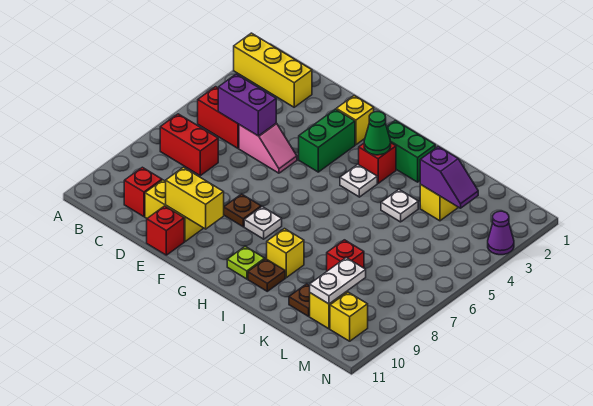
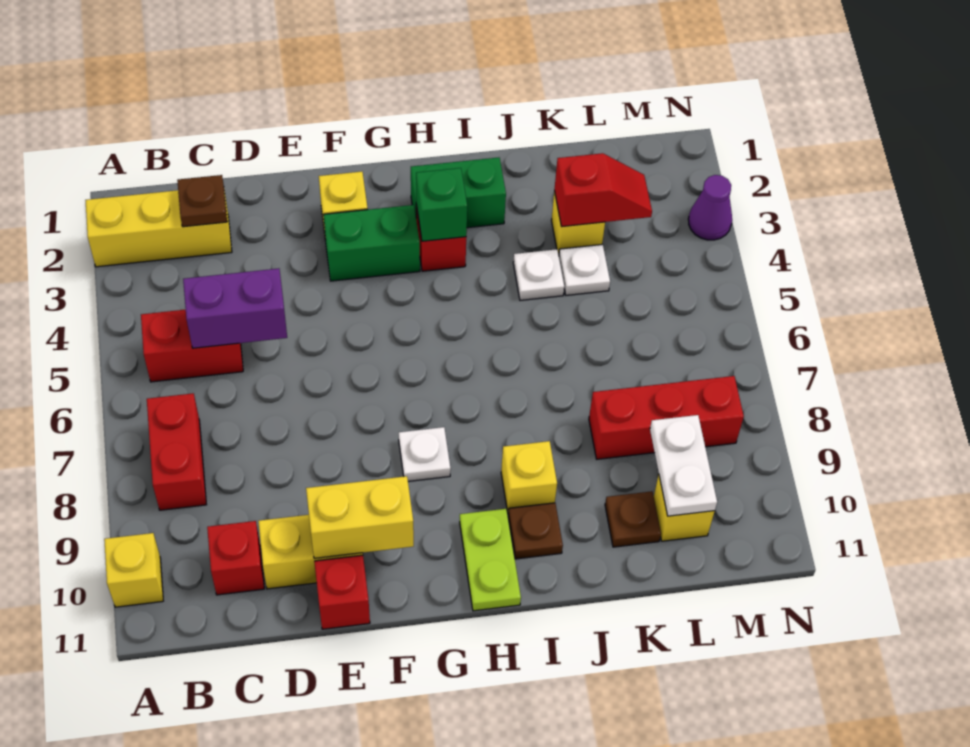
red 1x2 brick [160,114,218,176] -> red 1x2 brick turned to [147,393,206,510]
pink 1x2 slope [239,123,297,173] -> none
green 1x2 brick [299,109,355,172] -> green 1x2 brick turned to [323,205,420,281]
brown 1x1 plate [224,194,261,227] -> brown 1x1 plate moved to [177,175,227,227]
green 1x1 cone [364,112,391,155] -> green 1x1 brick [416,168,467,241]
white 1x1 plate [340,165,377,197] -> white 1x1 plate moved to [559,244,610,295]
lime 1x1 plate [227,246,265,279] -> lime 1x2 plate [460,509,521,611]
purple 1x2 slope [420,147,478,208] -> red 1x2 slope [554,153,652,227]
red 1x1 brick [327,240,364,271] -> red 1x3 brick [589,376,744,459]
yellow 1x1 brick [330,292,368,341] -> yellow 1x1 brick moved to [104,533,163,607]

